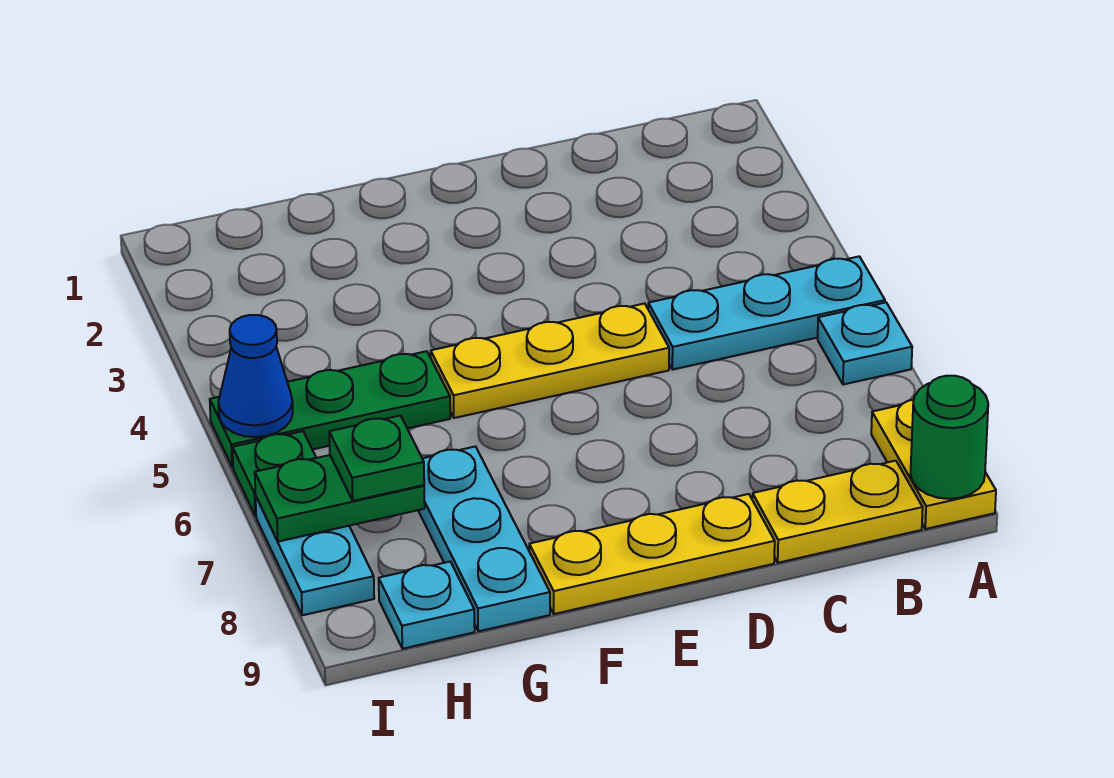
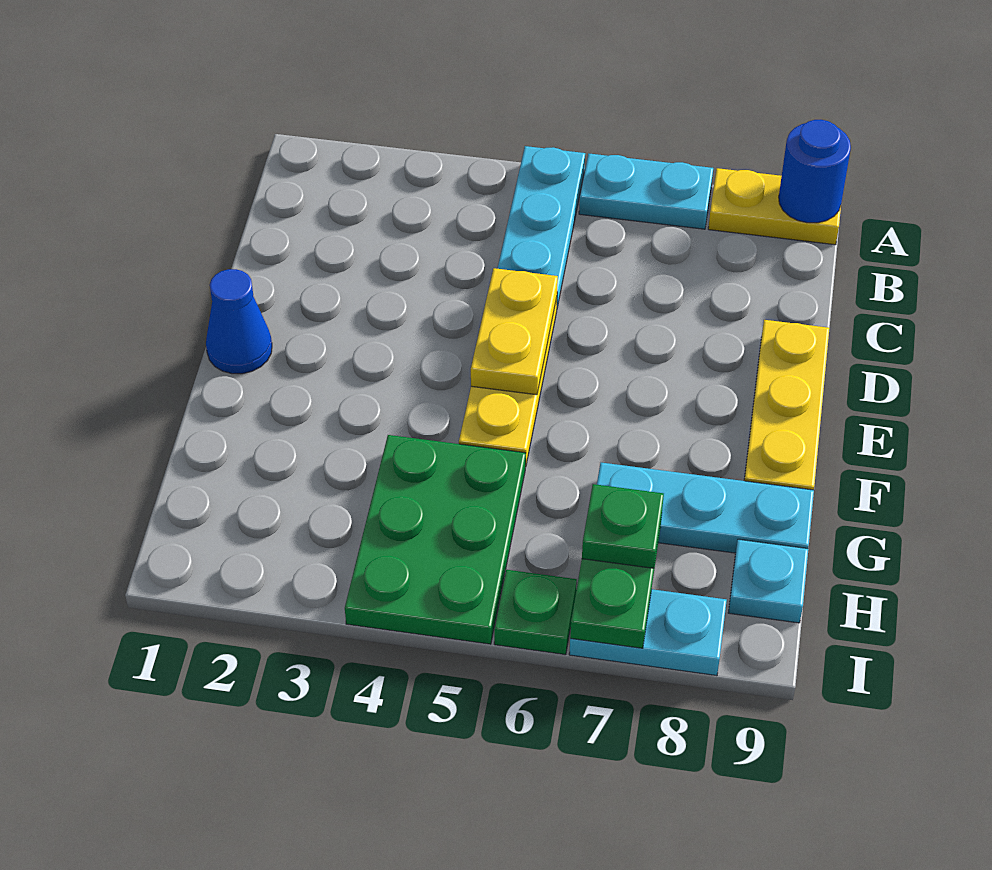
cyan 1x1 plate [818,302,912,385] -> cyan 1x2 plate [579,154,713,229]
green 1x1 round brick [910,376,988,499] -> blue 1x1 round brick [779,120,851,223]
yellow 1x2 plate [752,461,923,563] -> yellow 1x2 plate moved to [471,268,558,395]
green 1x3 plate [210,351,450,467] -> green 2x3 plate [345,435,526,644]
blue 1x1 cone [218,315,293,437] -> blue 1x1 cone moved to [206,269,272,374]

